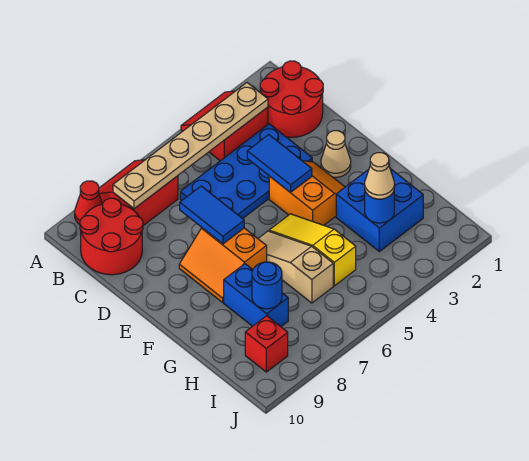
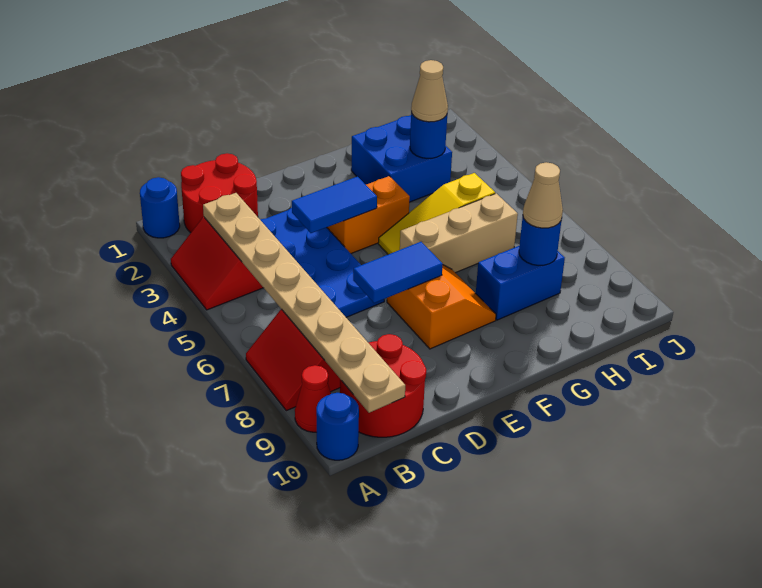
none -> blue 1x1 round brick [140,177,180,238]
none -> blue 1x1 round brick [316,393,359,460]
tan 1x6 plate [113,83,268,209] -> tan 1x8 plate [203,193,405,413]
tan 1x1 cone [321,131,351,177] -> tan 1x1 cone moved to [523,162,563,228]
orange 2x2 slope [179,228,267,302] -> orange 2x2 slope turned to [387,265,496,349]
tan 1x3 slope [258,231,333,303] -> tan 1x3 brick [400,193,518,273]
red 1x1 brick [245,316,288,372] -> none

